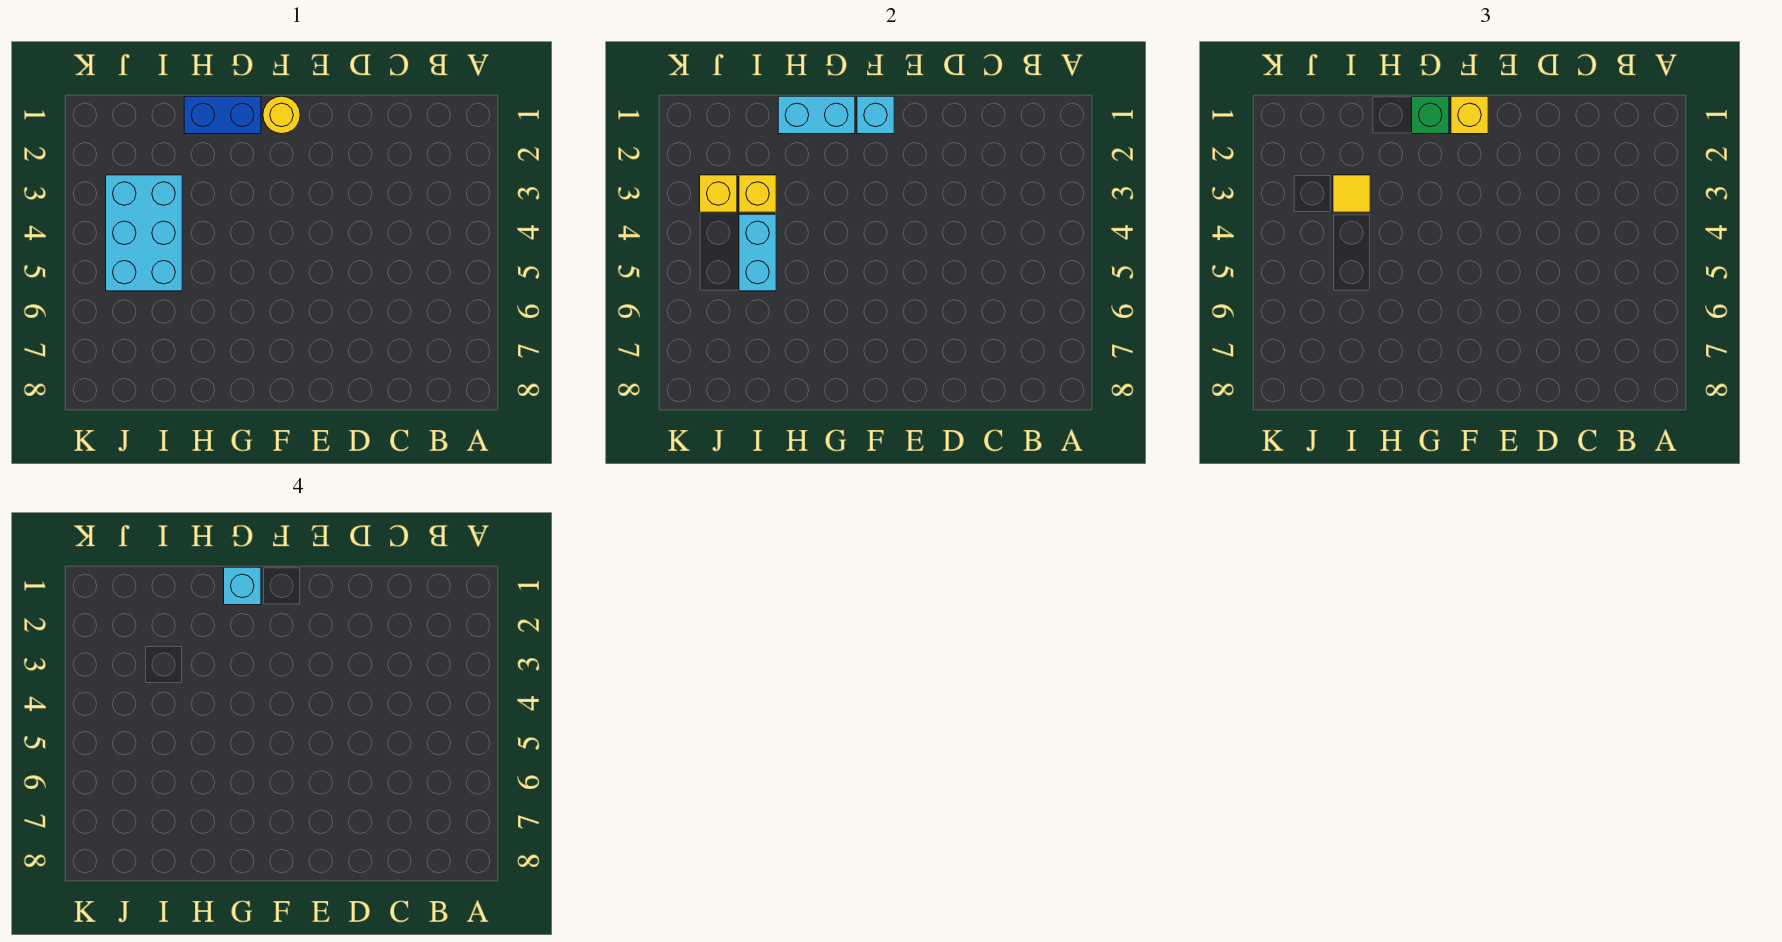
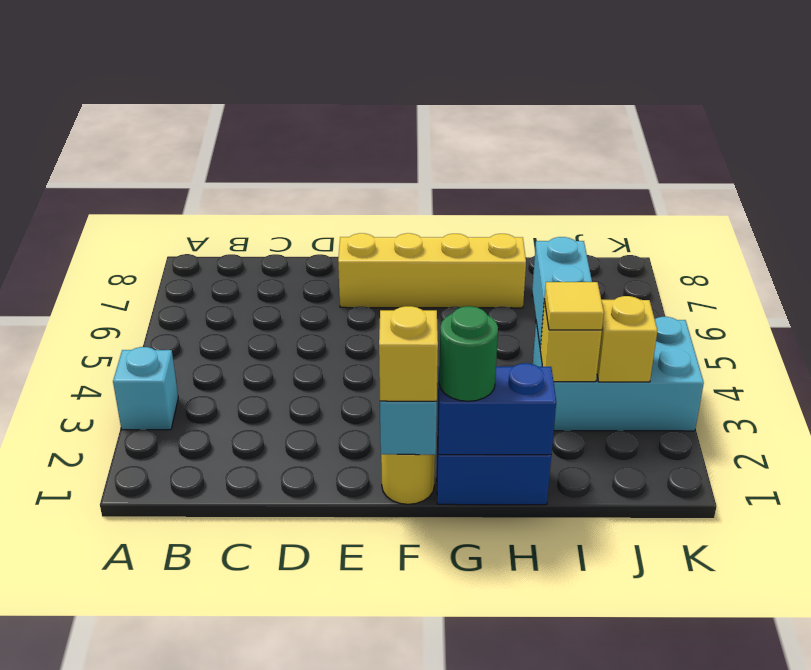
none -> yellow 1x4 brick [338,233,526,308]
cyan 1x2 brick [778,96,855,134] -> blue 1x2 brick [438,363,556,455]
green 1x1 brick [1412,96,1449,134] -> green 1x1 round brick [439,306,498,401]
cyan 1x1 brick [224,567,261,605] -> cyan 1x1 brick moved to [113,347,178,430]
cyan 2x3 brick [106,175,182,291] -> cyan 2x3 brick turned to [533,317,704,431]

